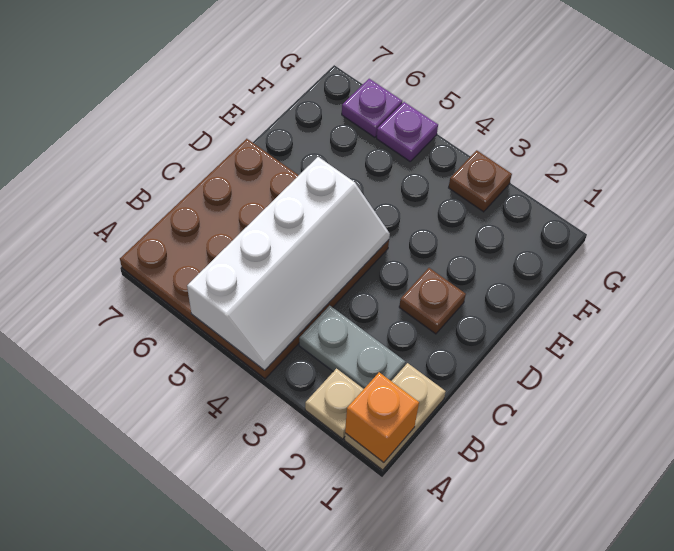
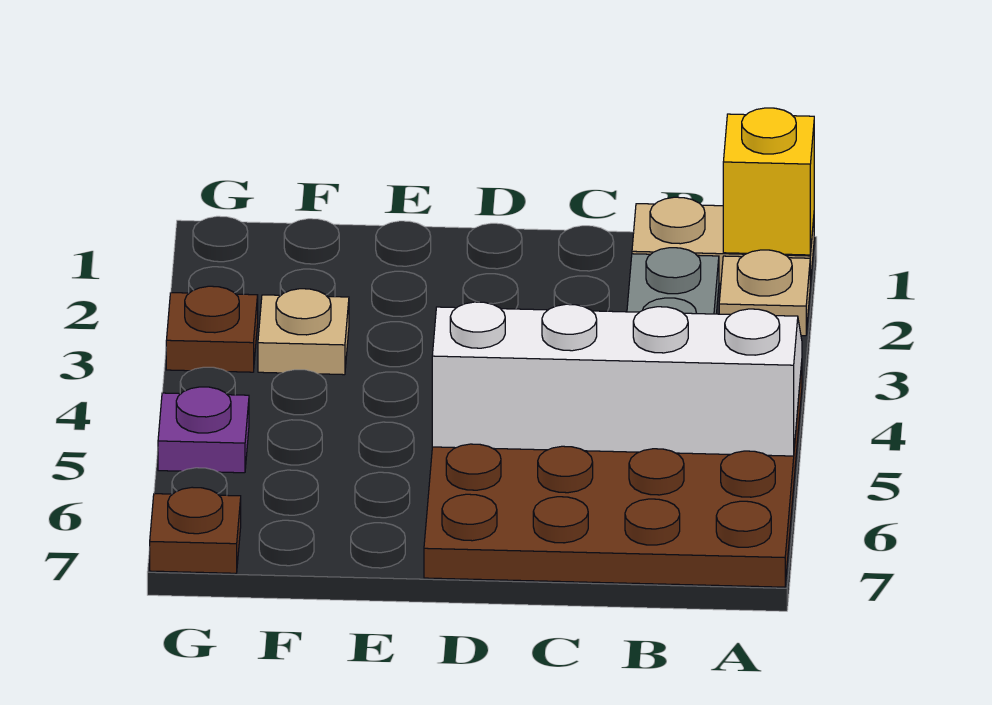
orange 1x1 brick [345,372,419,463] -> yellow 1x1 brick [723,108,814,255]
brown 1x1 plate [399,268,466,334] -> brown 1x1 plate moved to [150,487,241,573]
none -> tan 1x1 plate [258,289,349,375]
purple 1x1 plate [342,79,402,137] -> none

